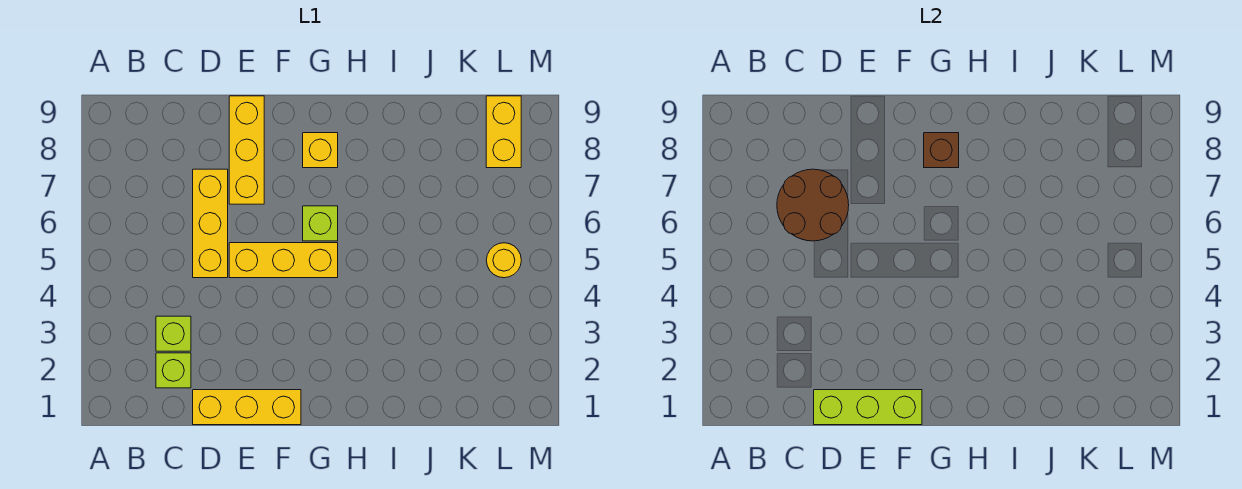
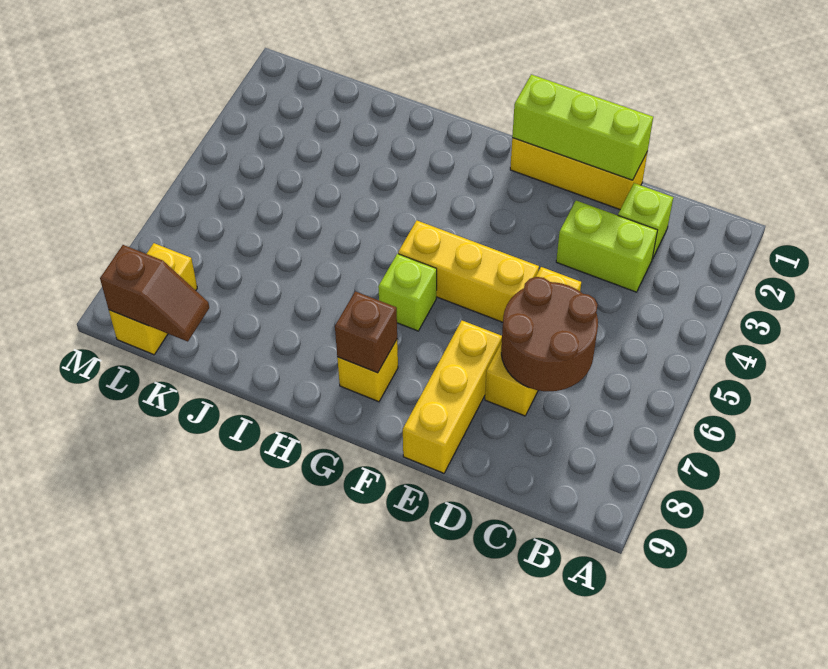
lime 1x1 brick [156,316,191,351] -> lime 1x2 brick [556,201,657,292]
none -> brown 1x2 slope [100,245,209,342]
yellow 1x1 round brick [486,243,521,278] -> none

